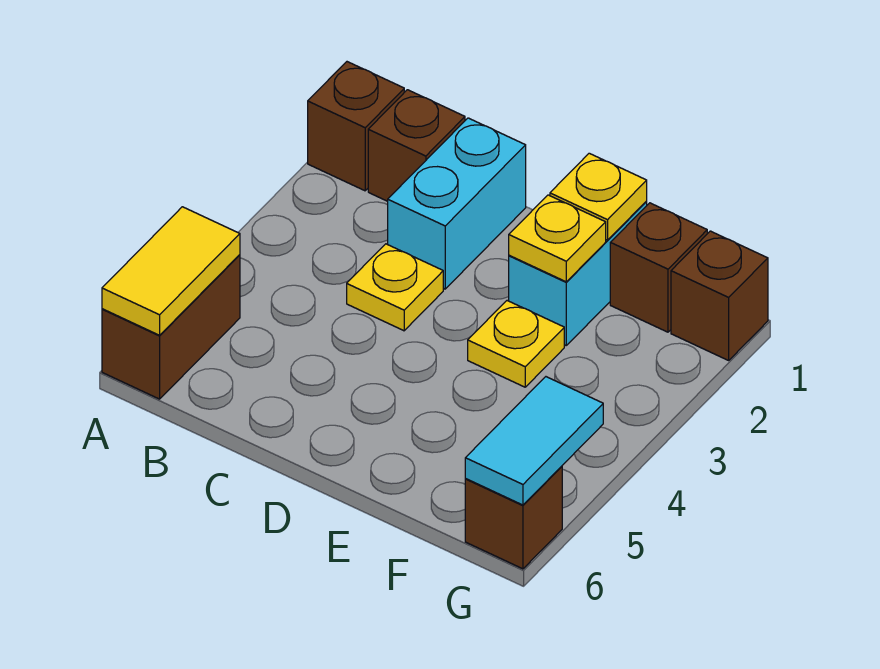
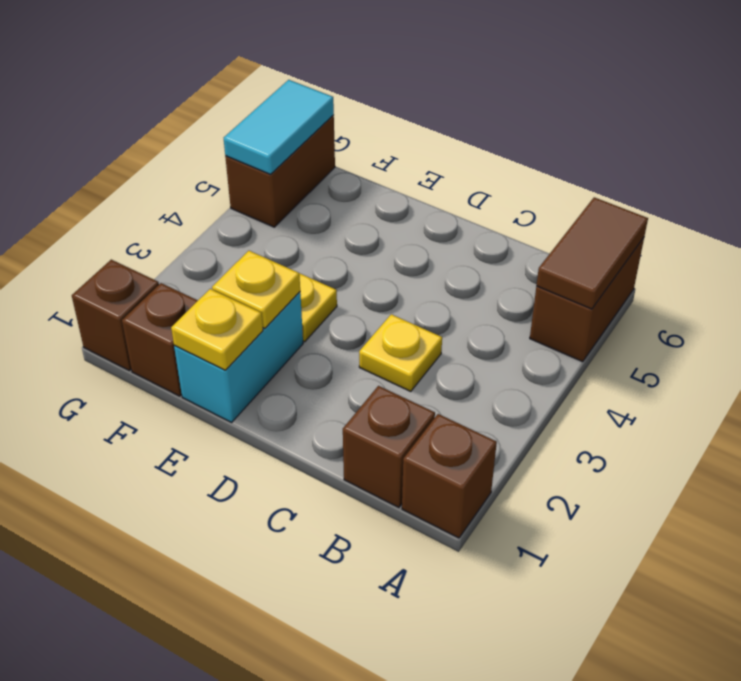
yellow 1x2 tile [102,207,240,335] -> brown 1x2 tile [536,197,648,309]
cyan 1x2 brick [388,118,526,289] -> none
brown 1x1 brick [465,466,562,569] -> brown 1x2 brick [225,115,335,227]

